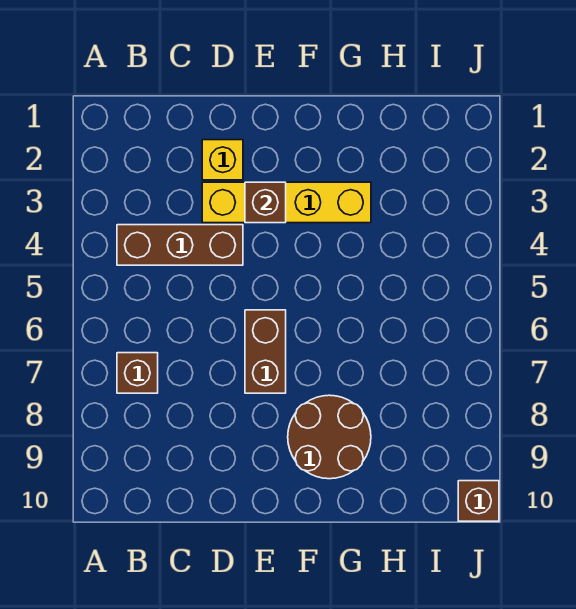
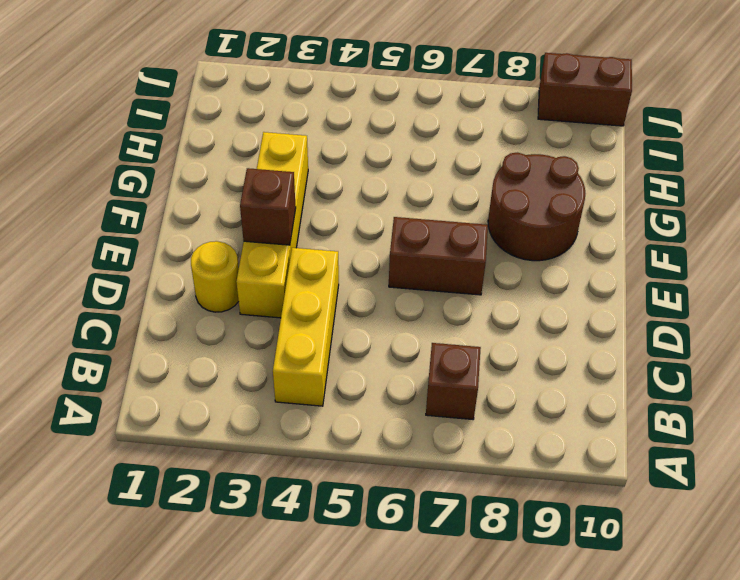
brown 1x3 brick [117,225,243,265] -> yellow 1x3 brick [273,248,339,406]
yellow 1x1 brick [202,140,243,180] -> yellow 1x1 round brick [191,241,239,312]
brown 1x1 brick [458,481,499,521] -> brown 1x2 brick [538,53,632,126]

